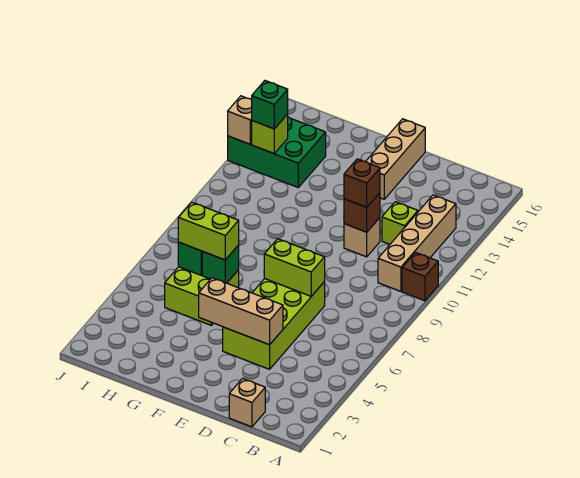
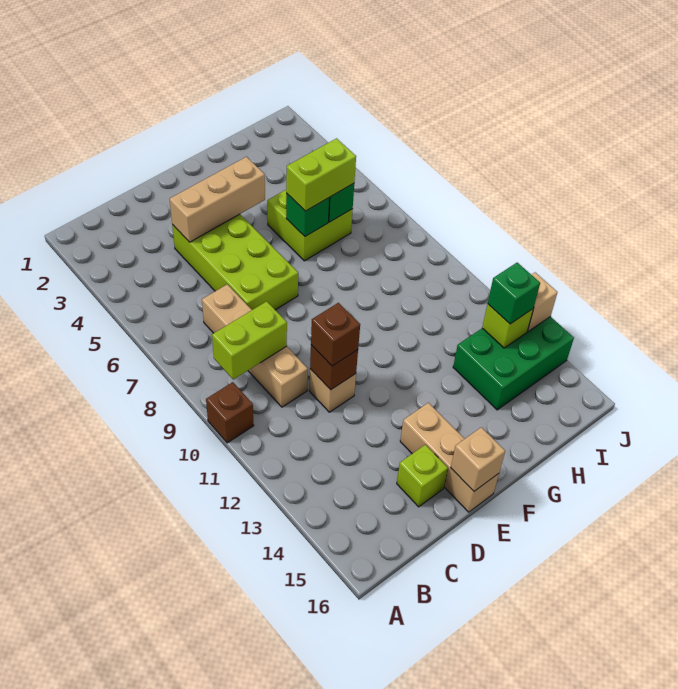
tan 1x4 brick [378,195,456,291] -> tan 1x4 brick moved to [202,284,308,407]
tan 1x1 brick [229,379,265,427] -> tan 1x1 brick moved to [451,427,505,491]
lime 1x1 brick [382,202,418,244] -> lime 1x1 brick moved to [397,445,448,507]
lime 1x2 brick [264,239,325,296] -> lime 1x2 brick moved to [212,301,287,379]

